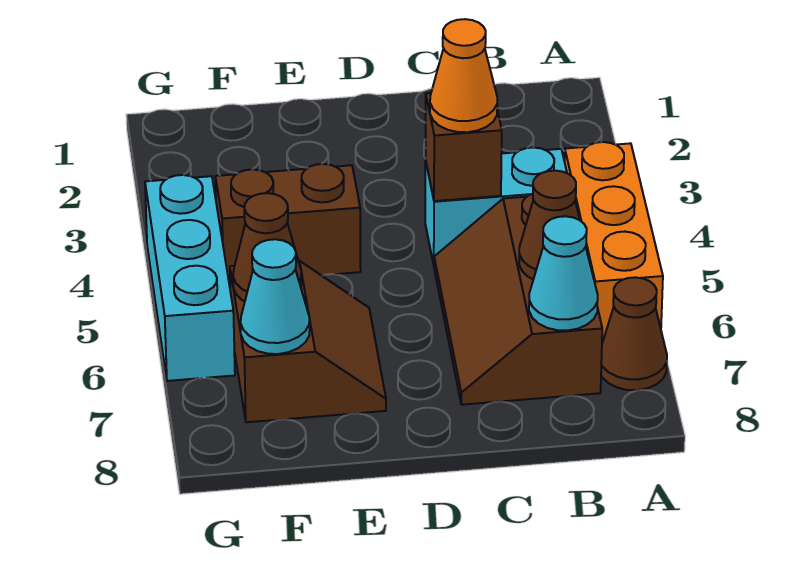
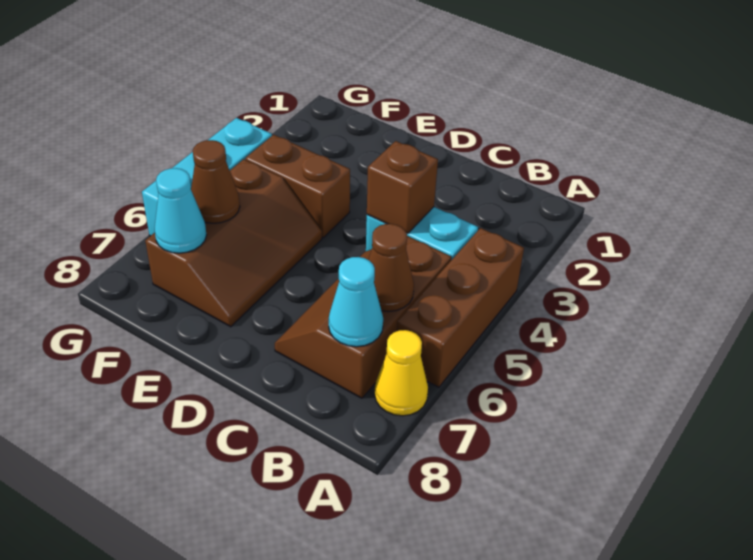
orange 1x3 brick [565,142,663,343] -> brown 1x3 brick [397,228,524,387]
brown 1x1 cone [601,277,667,390] -> yellow 1x1 cone [375,330,428,416]
orange 1x1 cone [430,19,497,132] -> none
brown 2x2 slope [230,261,386,422] -> brown 2x3 slope [145,159,322,327]

